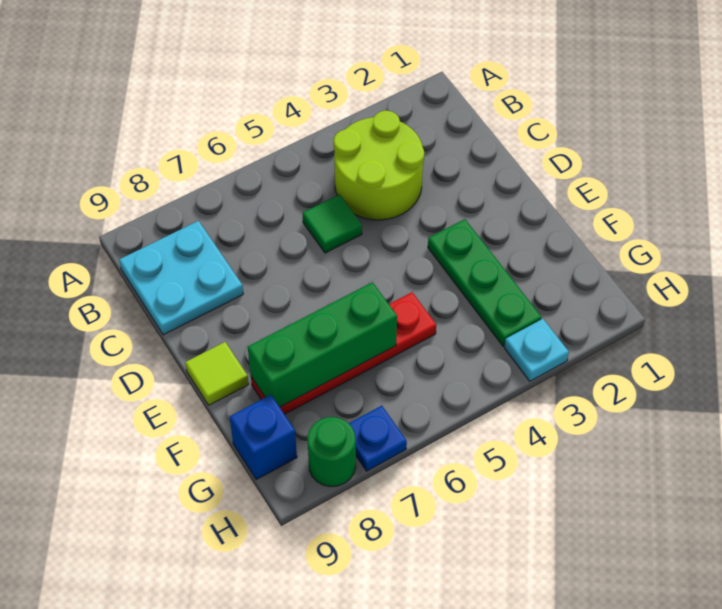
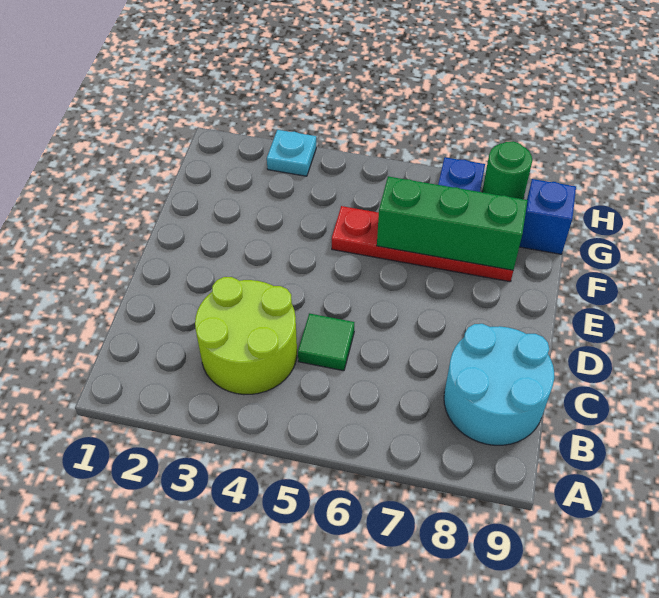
cyan 2x2 plate [119,221,243,335] -> cyan 2x2 round brick [444,324,554,445]
green 1x3 plate [428,219,542,346] -> none
lime 1x1 tile [185,342,249,405] -> none

